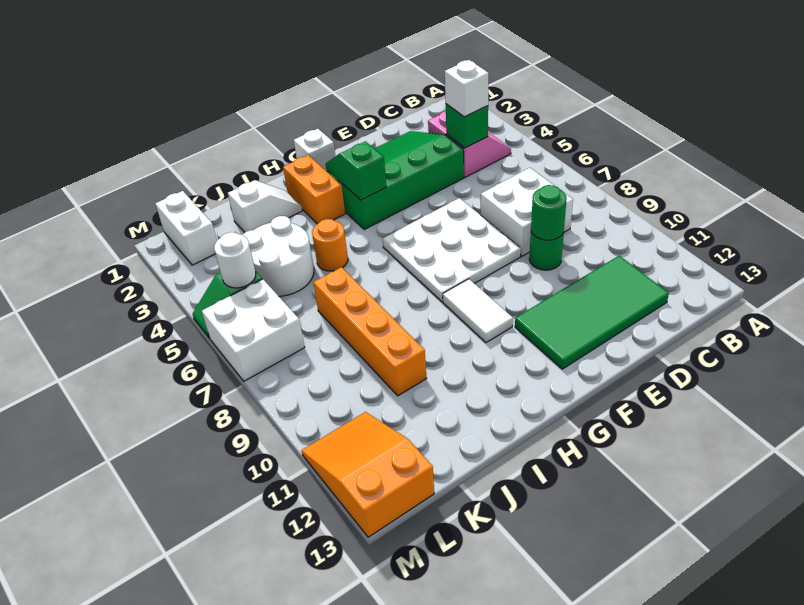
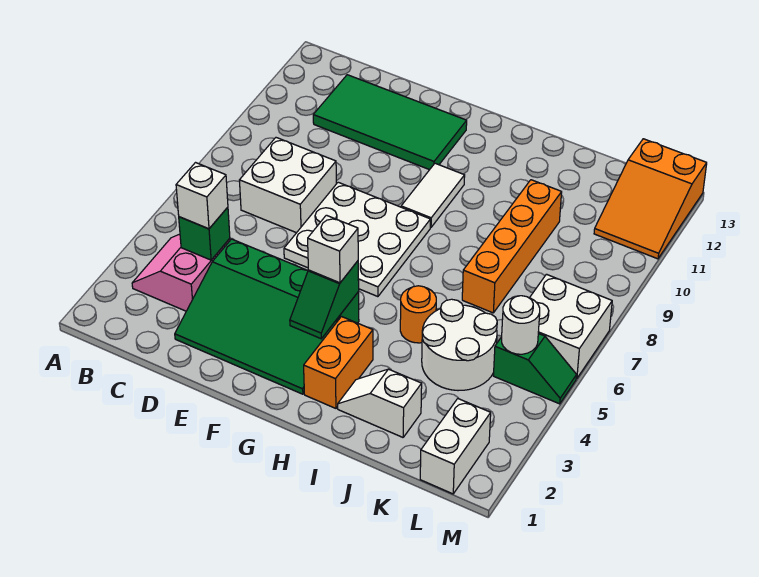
green 1x1 round brick [529,232,564,270] -> none
green 1x1 round brick [531,185,567,240] -> none
white 1x1 brick [294,129,335,171] -> white 1x1 brick moved to [308,215,358,283]

